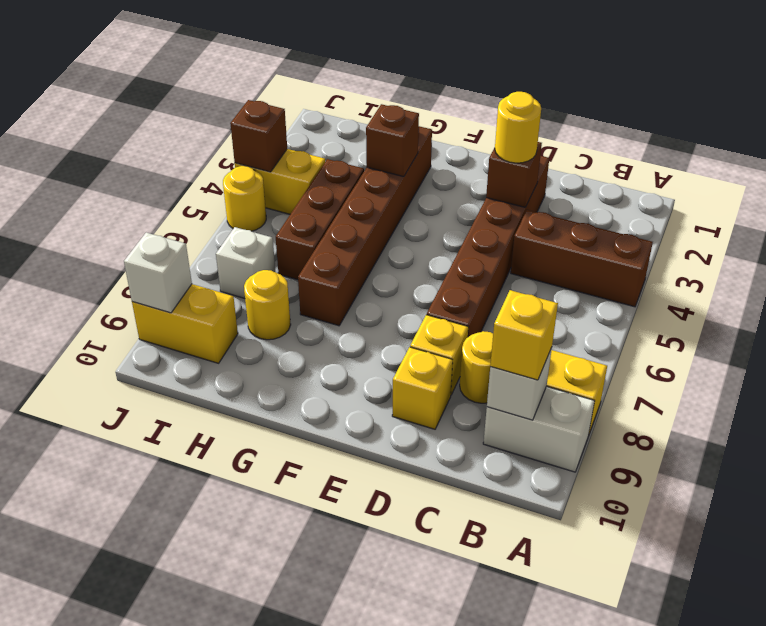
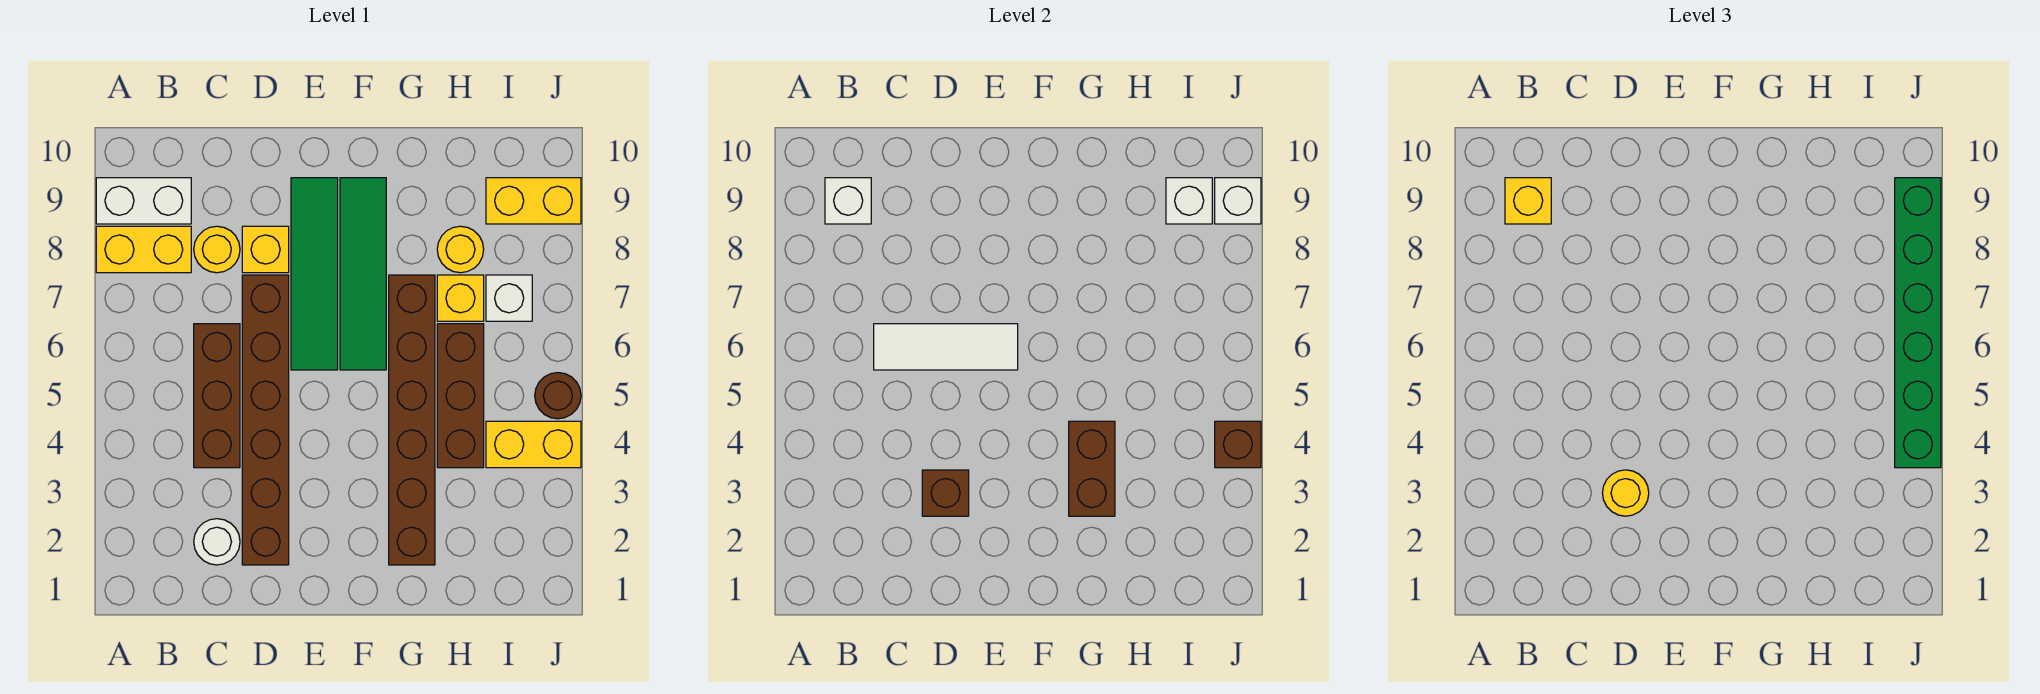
brown 1x3 brick [511,210,653,307] -> brown 1x3 brick turned to [194,324,240,468]
none -> white 1x1 round brick [194,519,240,565]
none -> white 1x3 tile [874,324,1018,370]
yellow 1x1 brick [392,347,453,429] -> yellow 1x1 brick moved to [437,275,484,321]
none -> green 1x4 tile [291,178,338,370]
none -> green 1x4 tile [340,178,386,370]
brown 1x1 brick [366,104,419,177] -> brown 1x2 brick [1069,421,1115,516]
none -> white 1x1 brick [1166,178,1212,224]
none -> green 1x6 brick [1895,178,1941,468]
yellow 1x1 round brick [223,166,266,231] -> brown 1x1 round brick [535,373,581,419]

